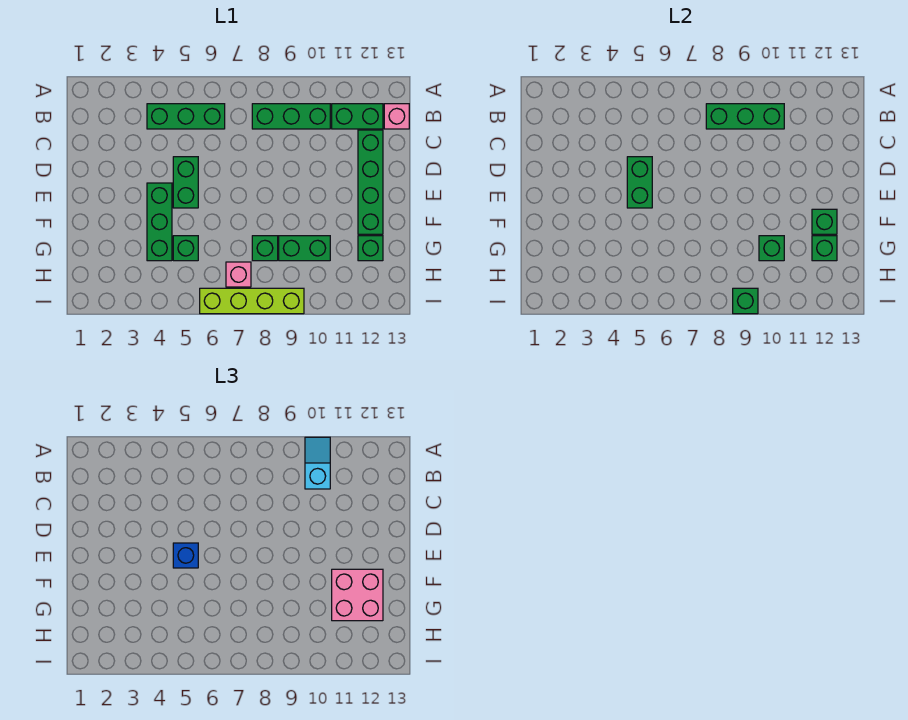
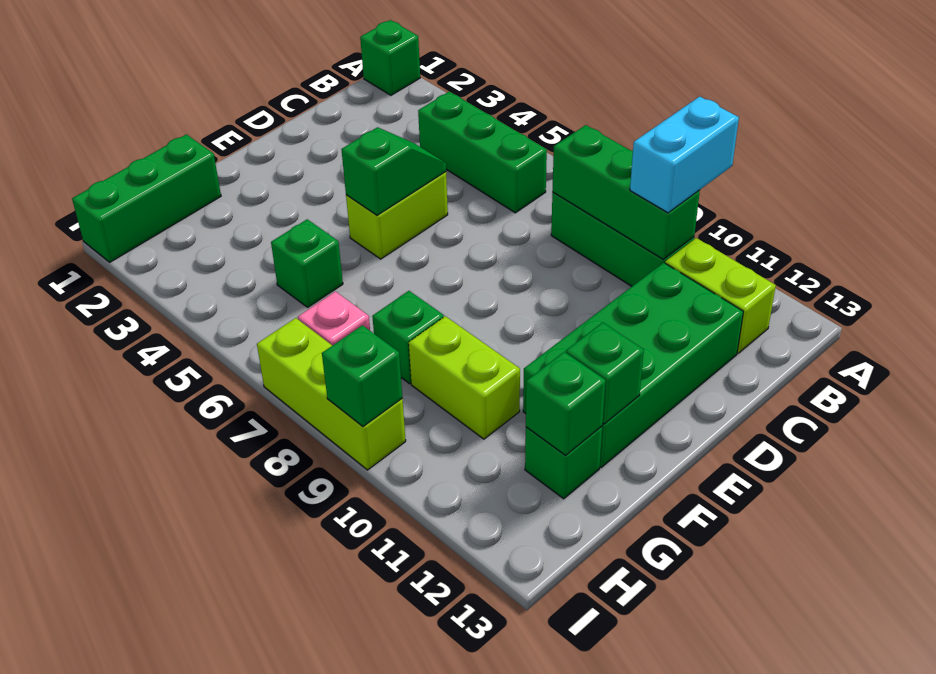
cyan 1x2 slope [305,437,330,489] -> cyan 1x2 brick [630,96,739,213]
green 1x2 brick [332,104,383,129] -> lime 1x2 brick [665,238,776,353]
pink 1x1 brick [384,104,409,129] -> none
green 1x4 brick [358,130,383,234] -> green 2x4 brick [523,263,743,468]
green 1x2 brick [173,157,198,208] -> lime 1x2 brick [346,172,448,259]
green 1x2 brick [627,157,652,208] -> green 1x2 slope [341,127,446,215]
green 1x3 brick [147,183,172,261] -> green 1x3 brick moved to [72,134,221,262]
blue 1x1 brick [173,543,198,568] -> none
pink 2x2 brick [332,569,383,621] -> none
green 1x2 brick [279,236,330,261] -> lime 1x2 brick [409,316,520,439]
green 1x1 brick [759,236,784,261] -> green 1x1 brick moved to [360,20,420,95]
lime 1x4 brick [200,288,304,314] -> lime 1x3 brick [257,318,406,470]

